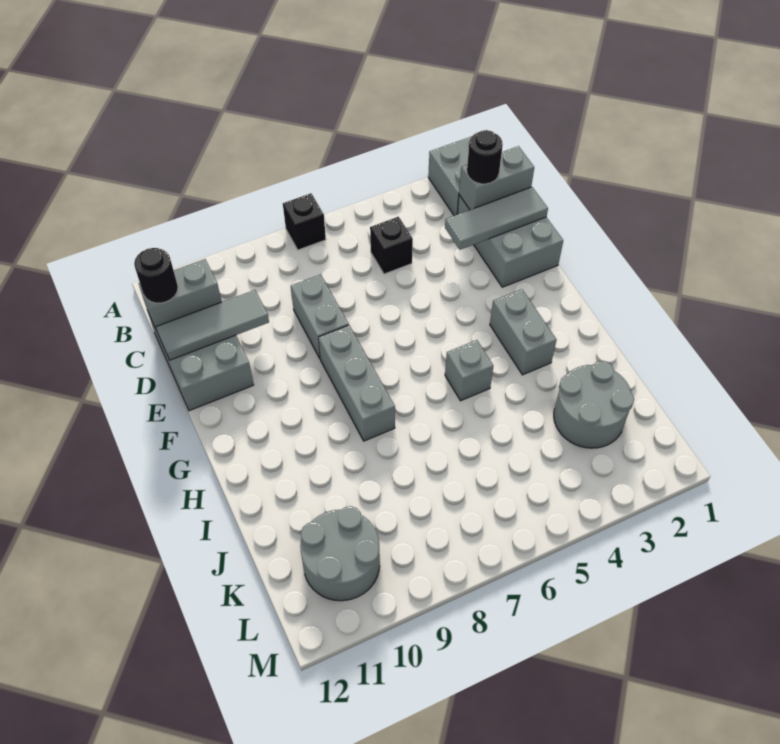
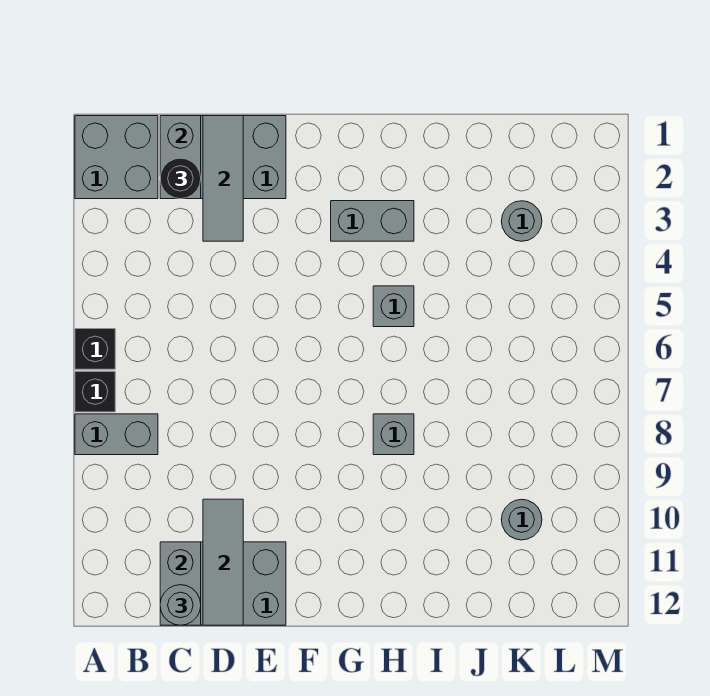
black 1x1 brick [370,217,413,274] -> black 1x1 brick moved to [75,329,115,369]
black 1x1 round brick [134,248,178,303] -> grey 1x1 round brick [160,585,201,625]
grey 1x2 brick [291,274,349,358] -> grey 1x2 brick moved to [75,414,158,455]
grey 1x3 brick [318,325,395,441] -> grey 1x1 brick [373,414,414,455]
grey 2x2 round brick [554,361,634,448] -> grey 1x1 round brick [501,201,542,241]
grey 2x2 round brick [300,506,380,601] -> grey 1x1 round brick [501,499,542,540]

